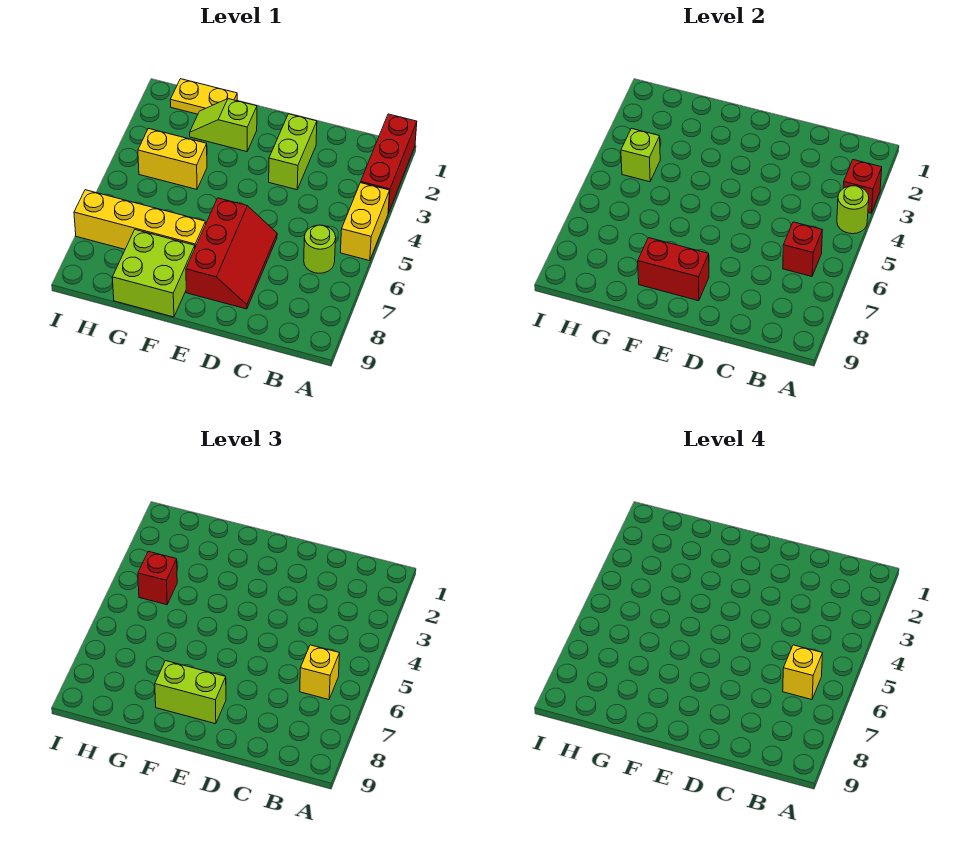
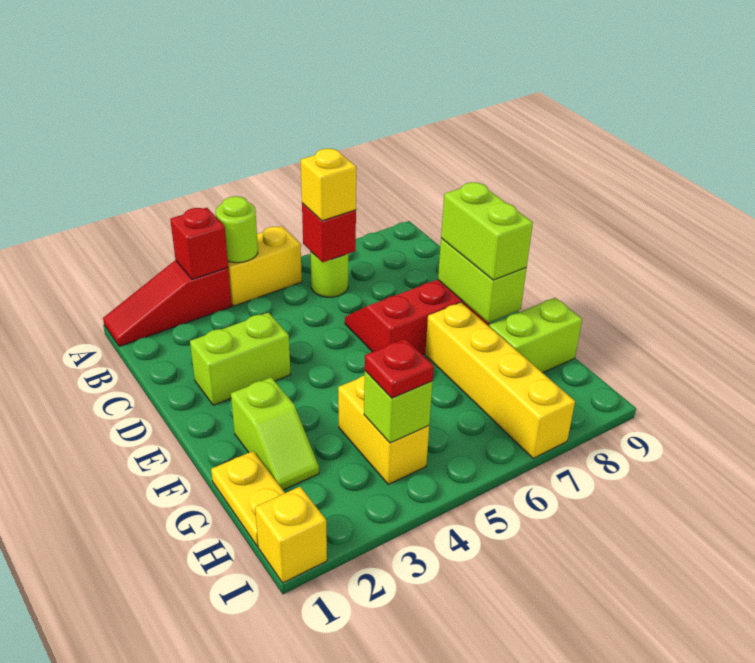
red 1x3 brick [361,114,417,213] -> red 1x3 slope [103,260,232,346]
yellow 1x1 brick [783,645,823,700] -> yellow 1x1 brick moved to [255,487,327,583]
red 1x2 brick [638,238,709,301] -> lime 1x2 brick [438,238,527,323]
lime 2x2 brick [112,230,195,317] -> lime 1x2 brick [489,298,582,373]
red 1x1 brick [138,551,177,605] -> red 1x1 plate [365,339,434,398]

